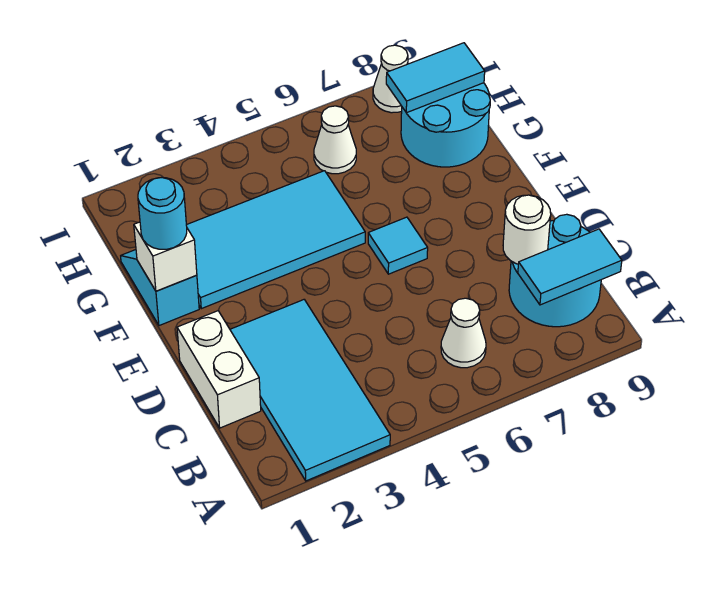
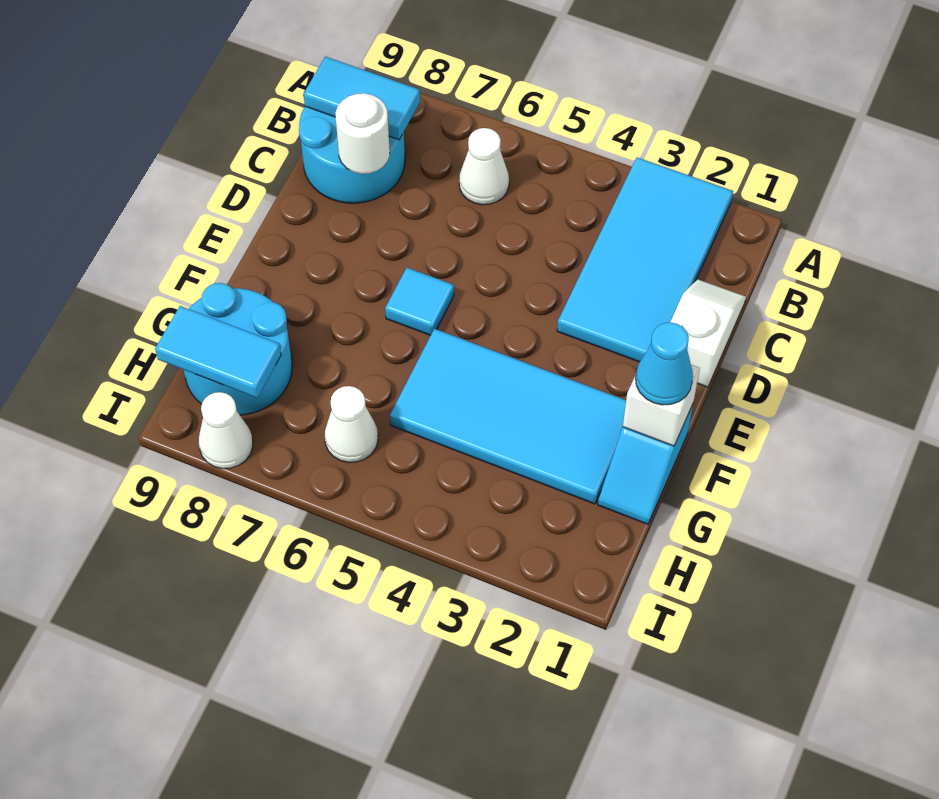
white 1x2 brick [177,311,261,428] -> white 1x2 slope [671,279,746,387]
cyan 1x1 round brick [138,178,187,249] -> cyan 1x1 cone [636,322,693,405]

